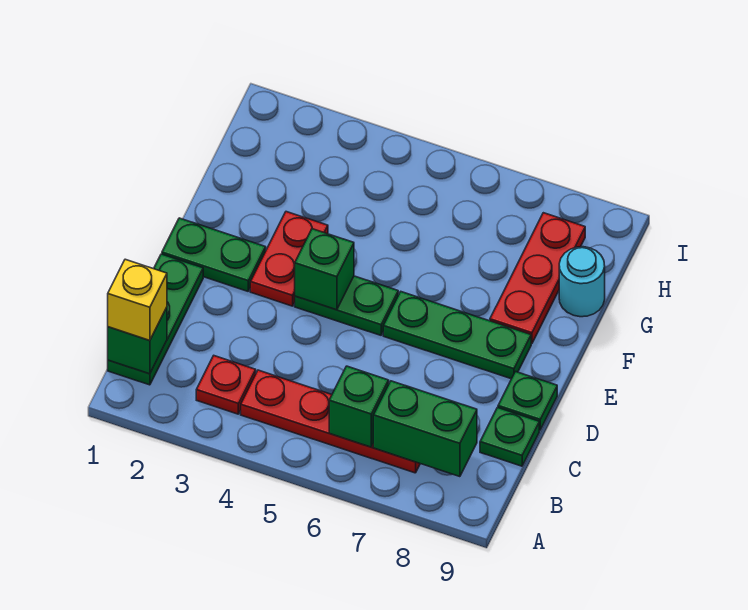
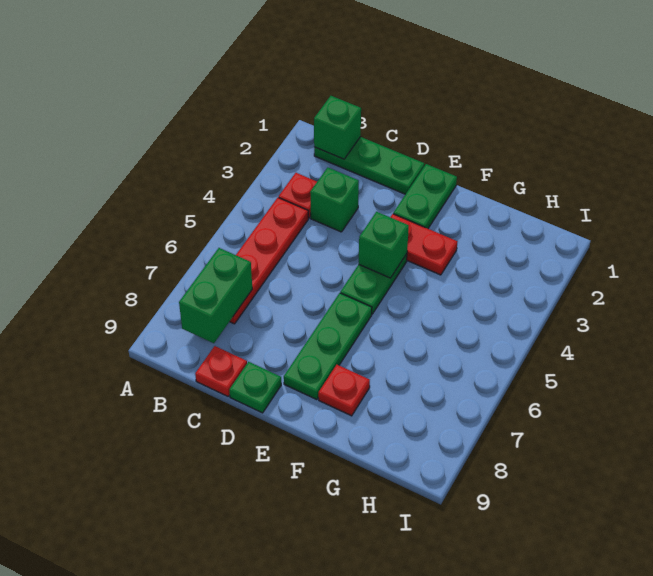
yellow 1x1 brick [108,259,167,341] -> none
green 1x1 brick [329,366,389,447] -> green 1x1 brick moved to [310,168,359,232]
green 1x1 plate [480,408,539,466] -> red 1x1 plate [195,346,247,396]
red 1x3 plate [490,213,585,344] -> red 1x1 plate [318,365,370,416]
cyan 1x1 round brick [559,247,605,317] -> none

